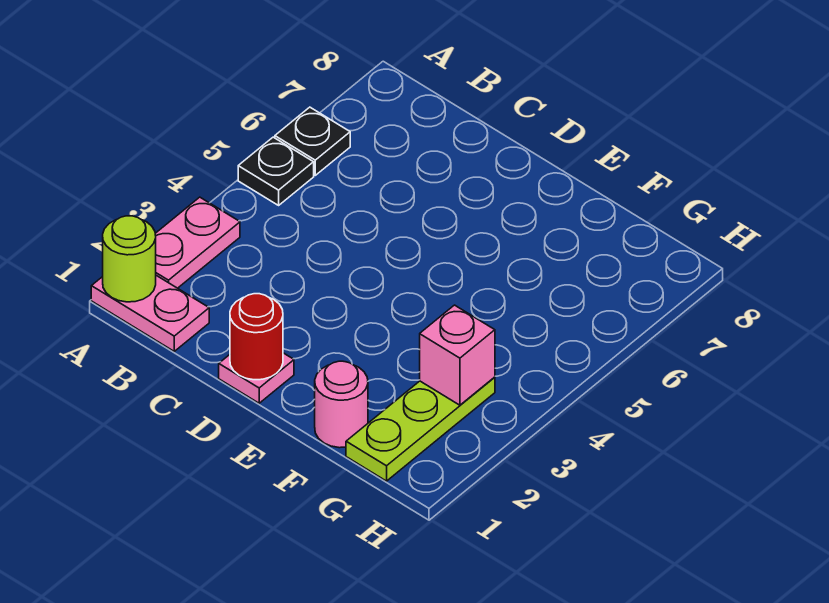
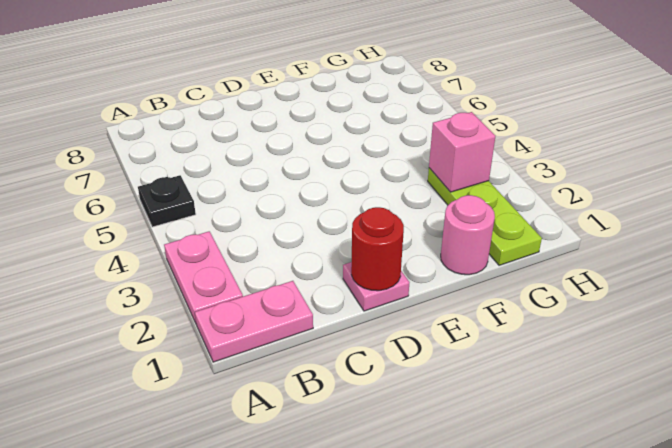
lime 1x1 round brick [103,216,156,302] -> none
black 1x1 plate [275,107,350,175] -> none

